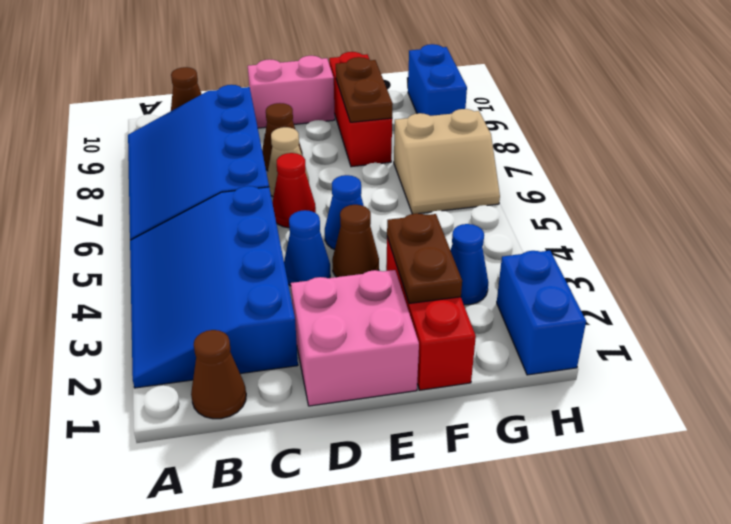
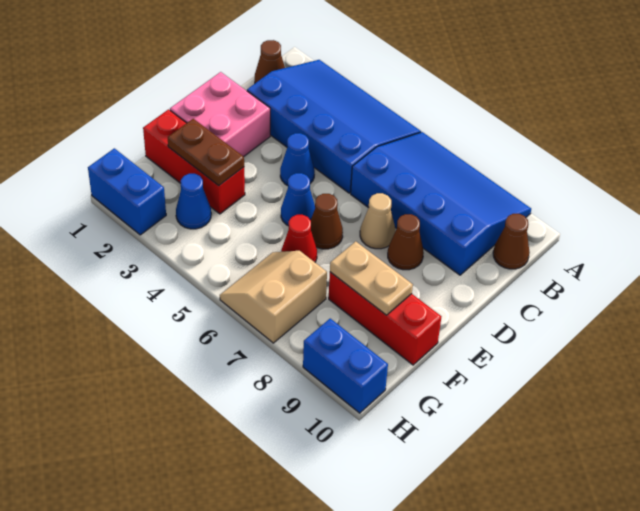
red 1x1 cone [272,153,316,228] -> red 1x1 cone moved to [281,215,317,262]
pink 1x2 brick [248,56,335,128] -> none
brown 1x1 cone [332,205,379,277] -> brown 1x1 cone moved to [311,194,343,249]
brown 1x2 plate [336,57,393,122] -> tan 1x2 plate [330,241,413,315]

